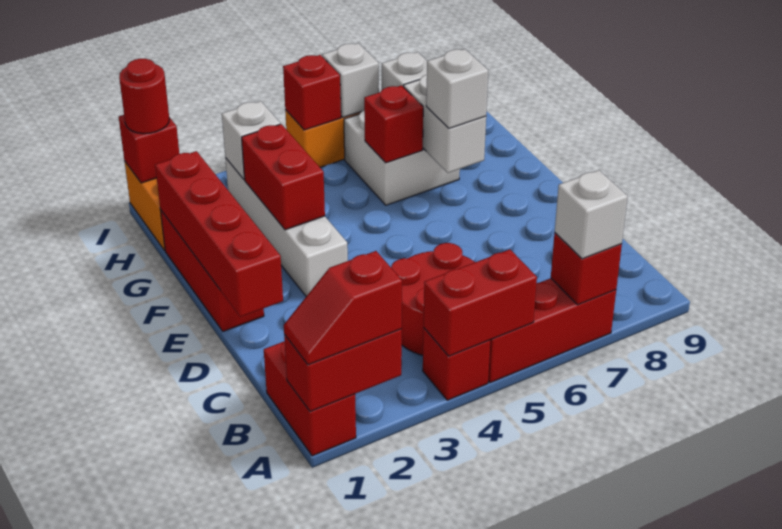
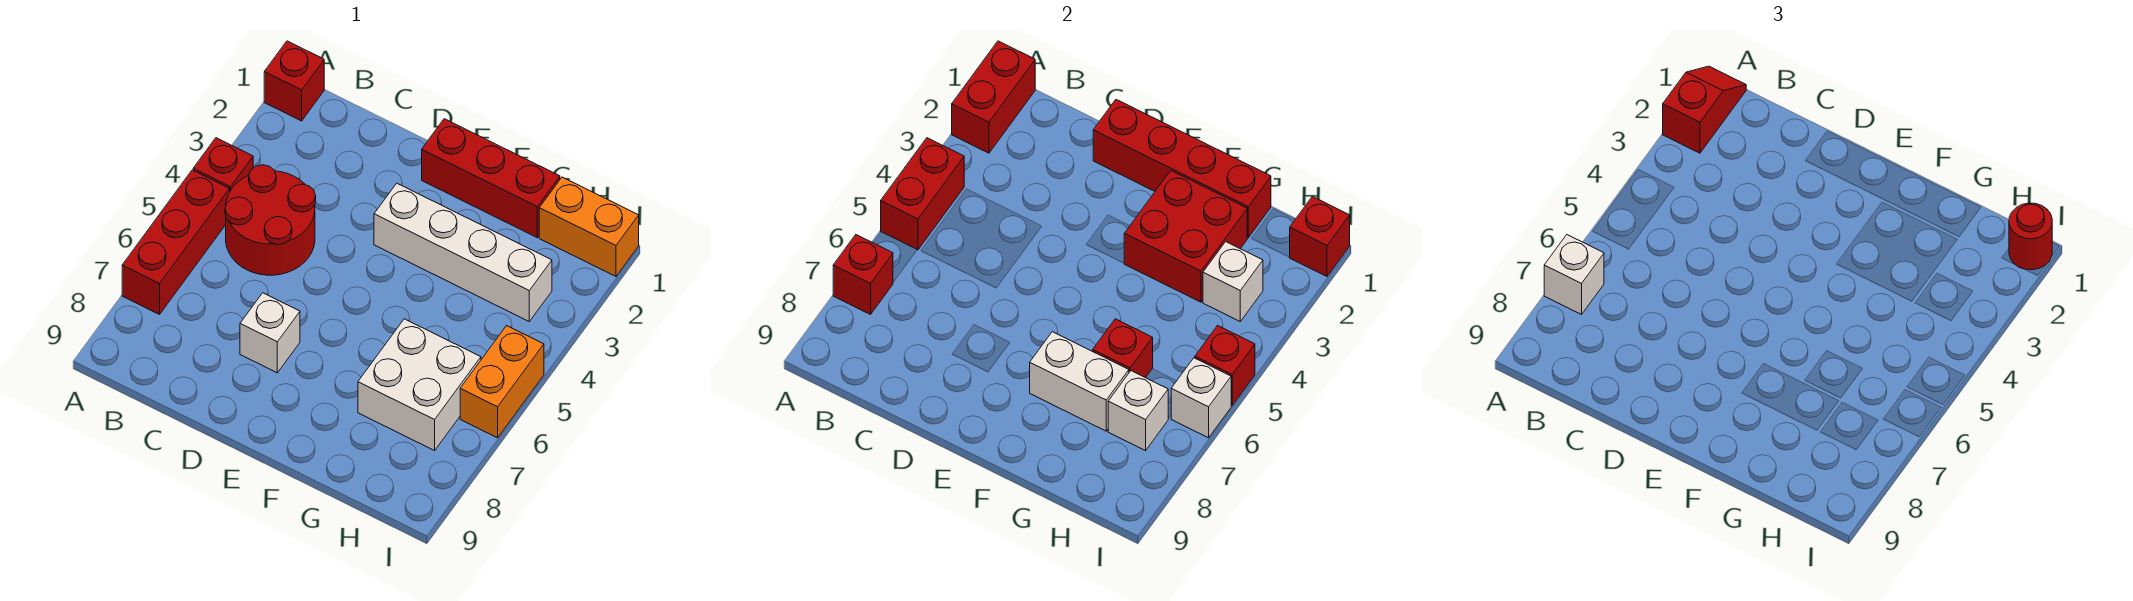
red 1x2 brick [264,341,356,456] -> red 1x1 brick [264,41,324,121]
red 1x2 brick [242,124,325,230] -> red 2x2 brick [1124,171,1247,302]
white 1x1 brick [426,49,488,128] -> white 1x1 brick moved to [240,293,300,373]

